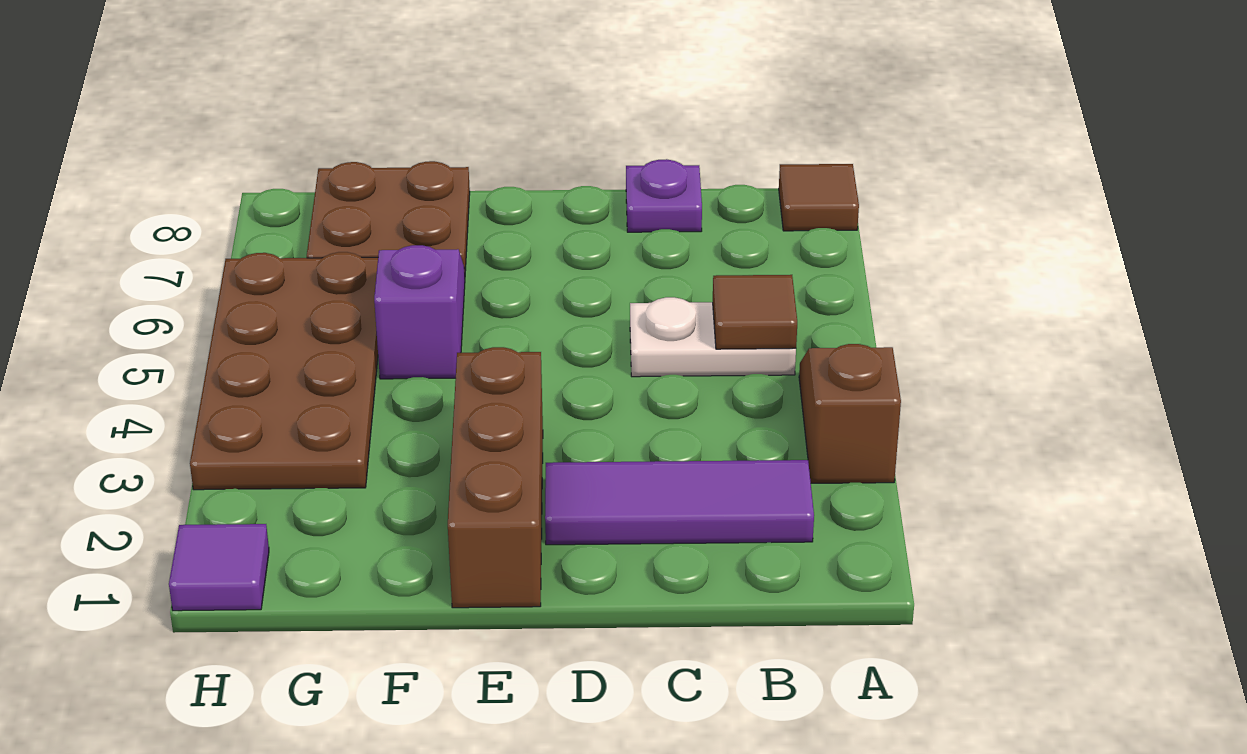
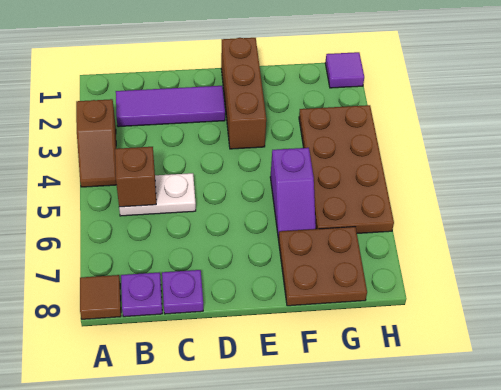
brown 1x1 tile [713,275,797,349] -> brown 1x1 brick [115,147,156,207]
none -> purple 1x1 plate [121,272,162,317]

